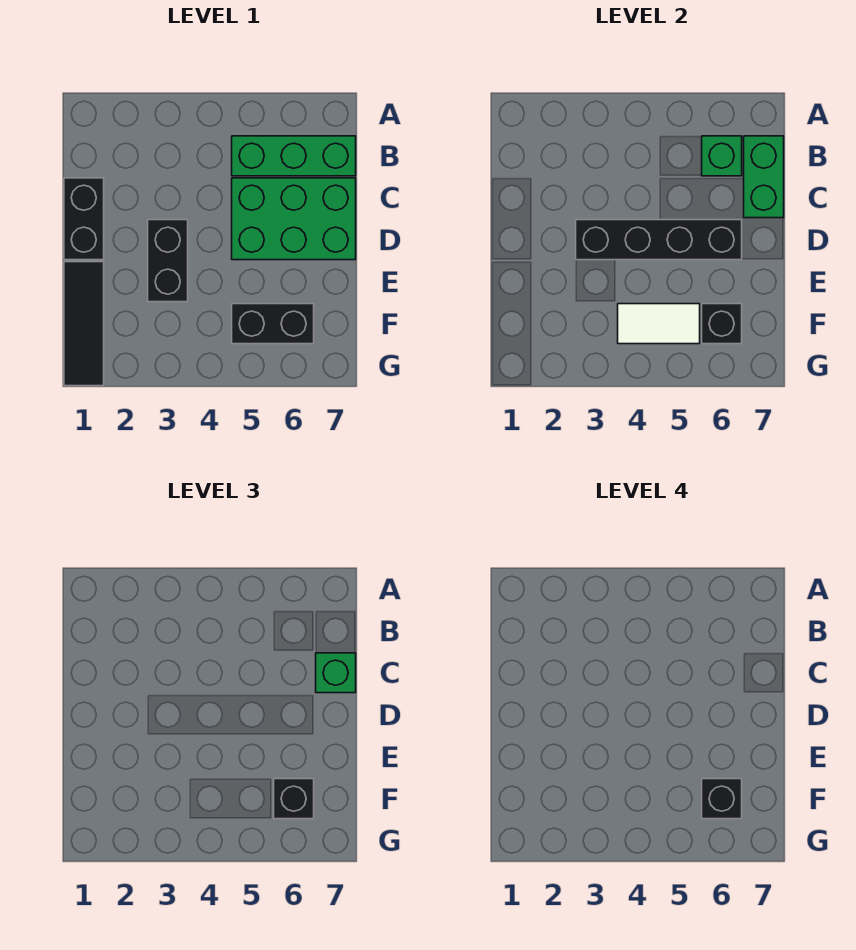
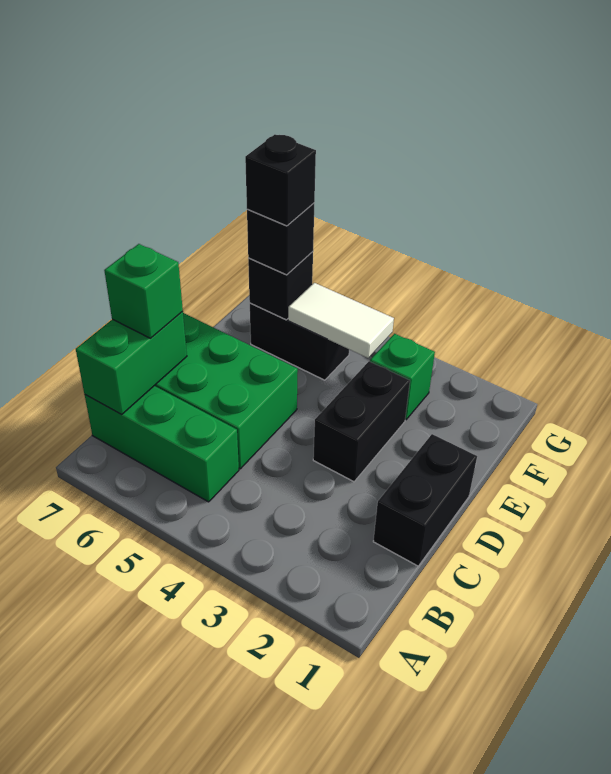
green 1x1 brick [702,136,742,176] -> green 1x1 brick moved to [370,334,435,420]
black 1x4 brick [576,220,742,260] -> none
black 1x3 tile [64,262,104,386] -> none

